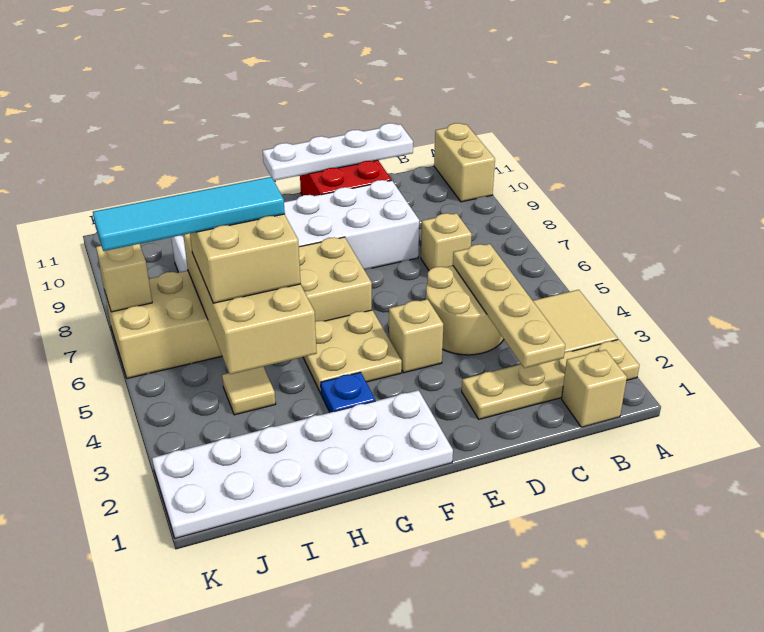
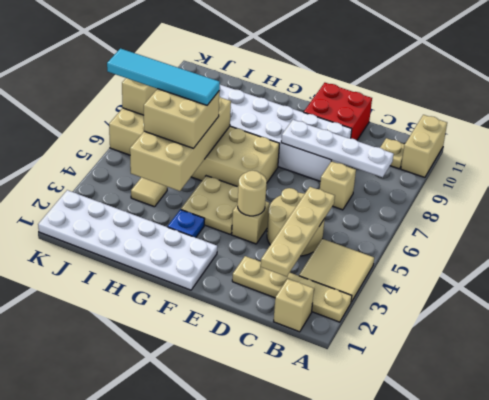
none -> tan 1x1 plate [380,138,405,169]
white 1x4 plate [263,123,413,180] -> white 1x4 plate moved to [281,120,394,177]
none -> tan 1x1 round brick [238,171,267,216]

